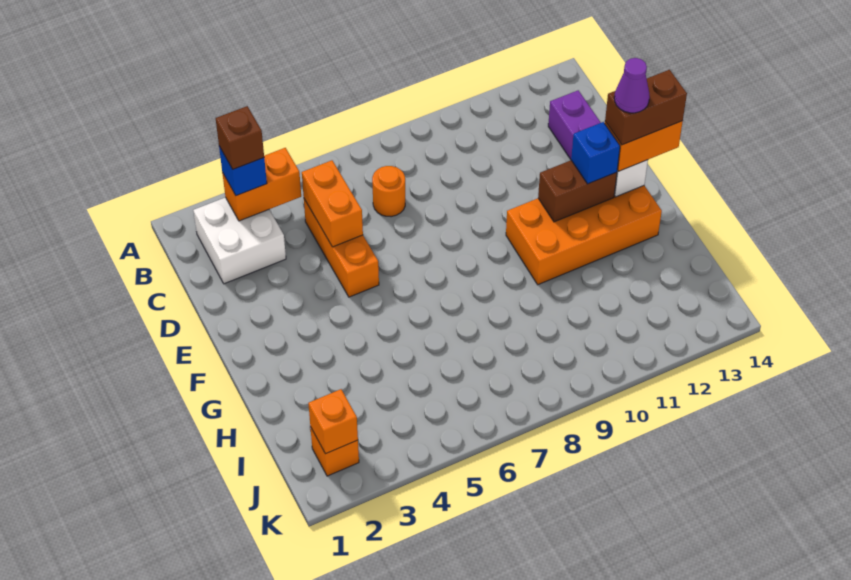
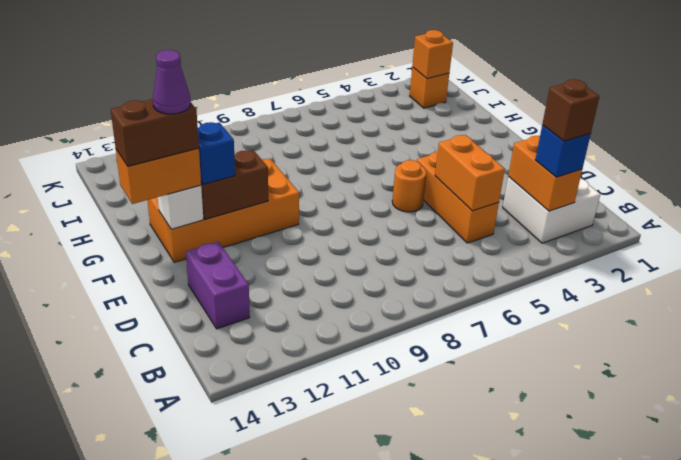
orange 1x2 brick [222,148,301,221] -> orange 1x2 brick turned to [508,136,582,211]
orange 1x1 round brick [372,166,405,217] -> orange 1x1 round brick moved to [392,160,426,212]

